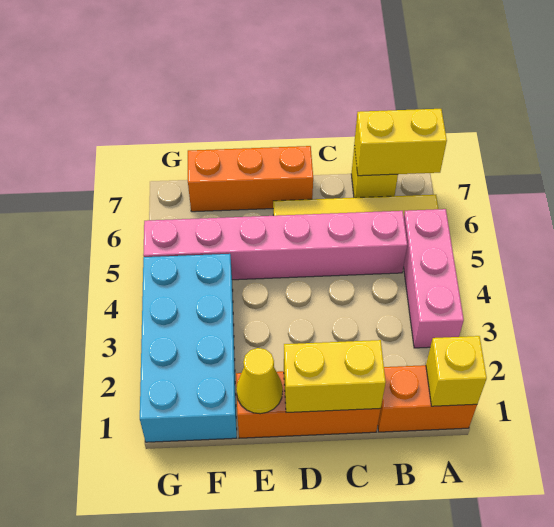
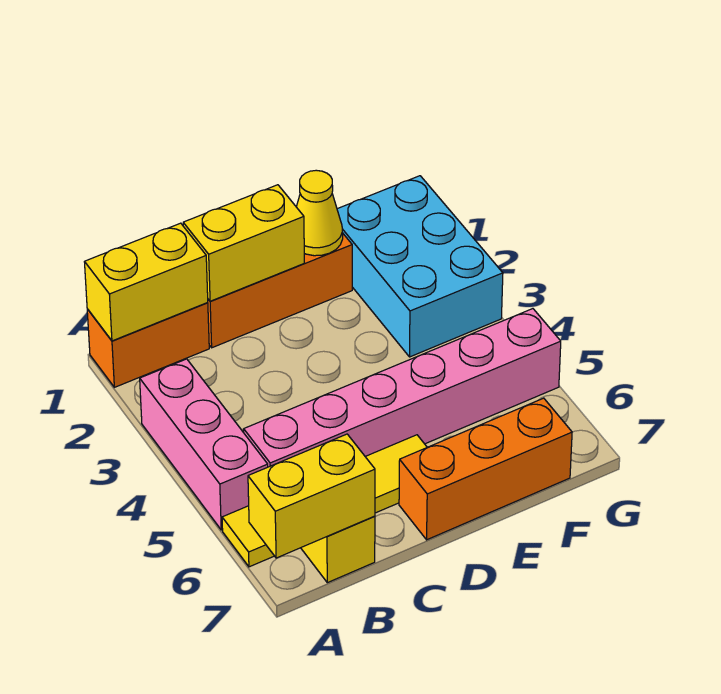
yellow 1x1 brick [426,336,487,406] -> yellow 1x2 brick [85,223,208,341]
cyan 2x4 brick [140,254,237,442] -> cyan 2x3 brick [337,176,503,357]

